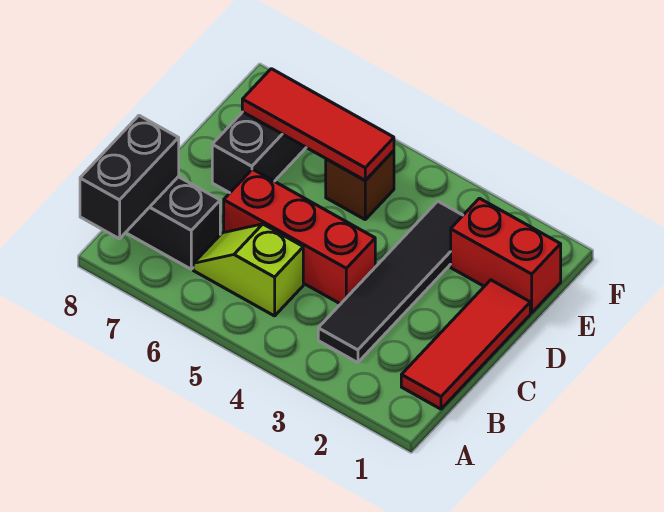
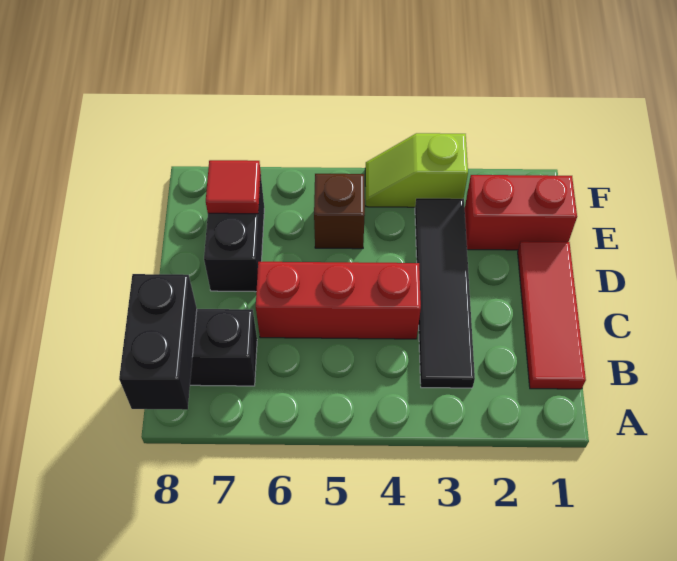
lime 1x2 slope [193,224,303,316] -> lime 1x2 slope moved to [365,133,468,207]
red 1x3 tile [242,69,394,180] -> red 1x1 tile [206,160,261,214]

